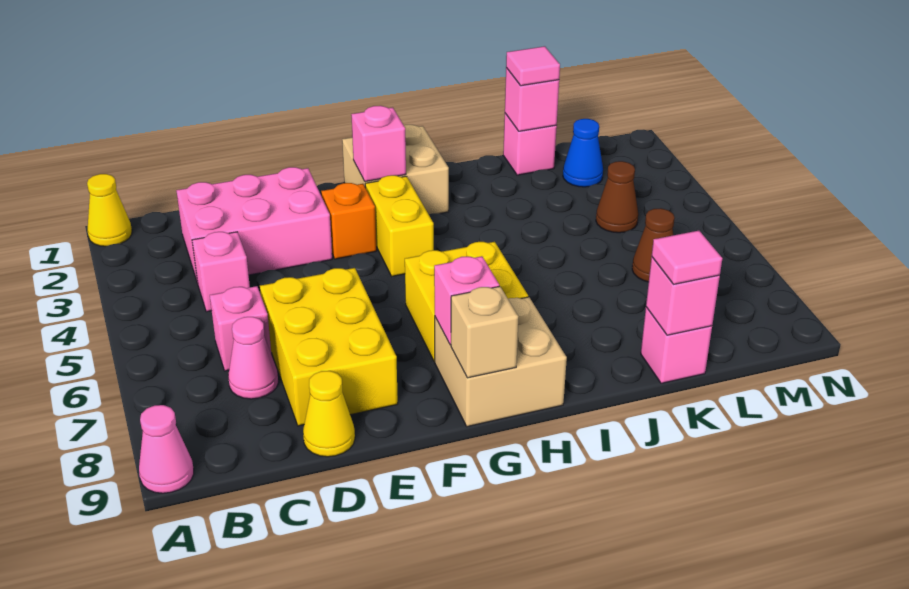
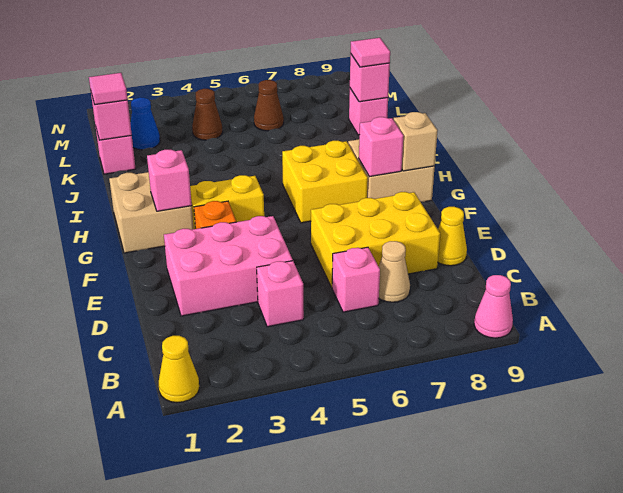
pink 2x3 brick [176,167,332,282] -> pink 2x3 brick turned to [164,216,293,316]
pink 1x1 cone [228,317,278,399] -> tan 1x1 cone [379,241,410,302]

